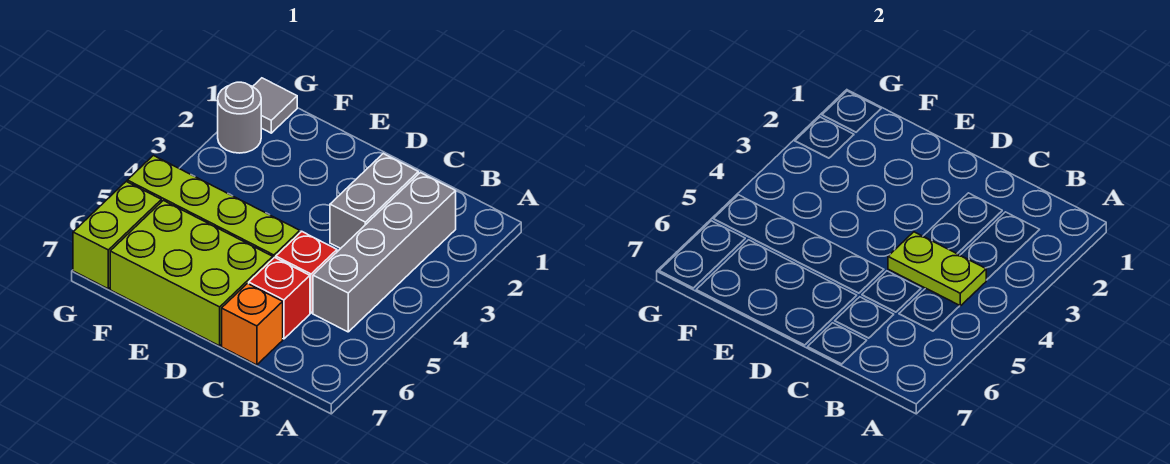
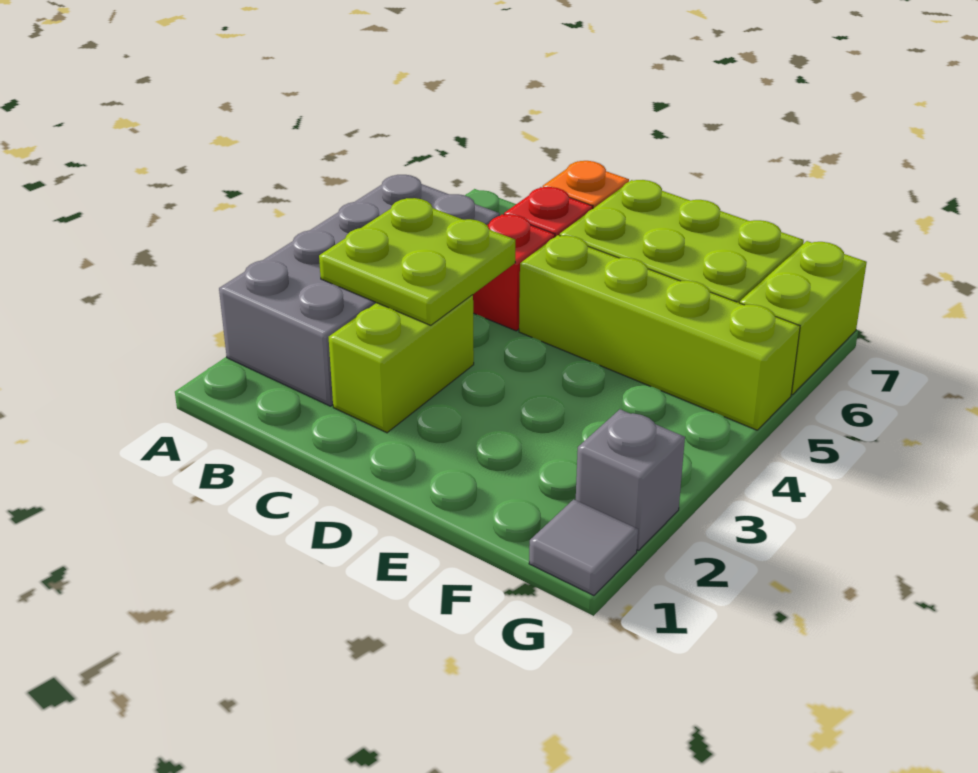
grey 1x4 brick [313,173,456,332] -> grey 2x4 brick [219,175,500,406]
lime 1x2 plate [888,232,986,306] -> lime 2x2 plate [319,198,515,325]
grey 1x2 brick [330,154,418,248] -> lime 1x2 brick [329,295,474,433]
grey 1x1 round brick [218,82,261,153] -> grey 1x1 brick [576,409,685,550]

